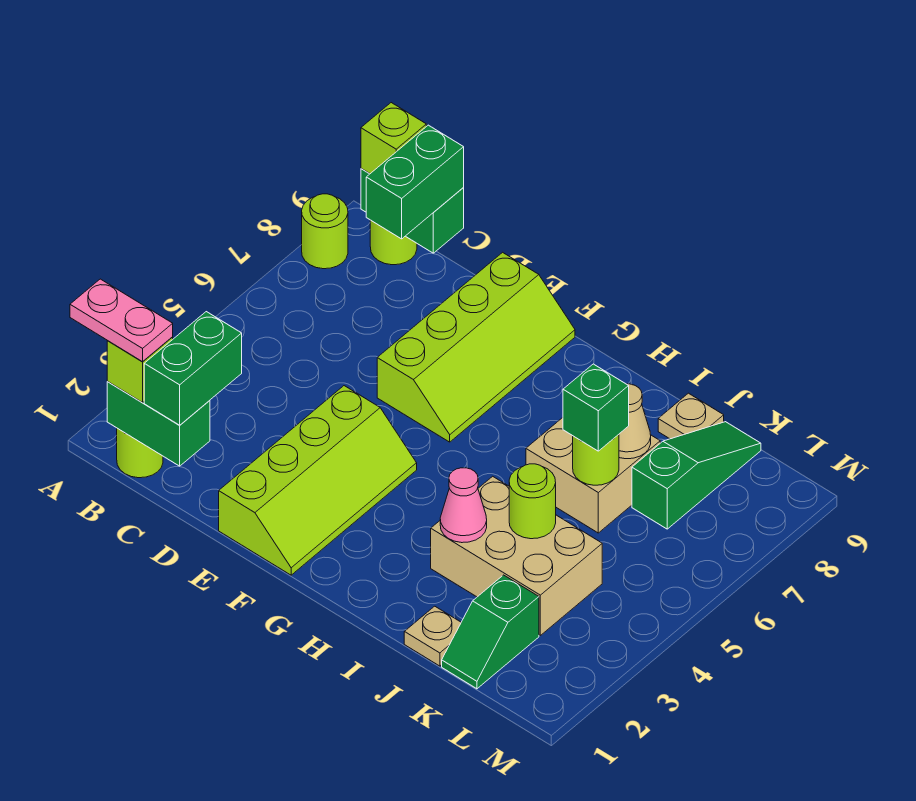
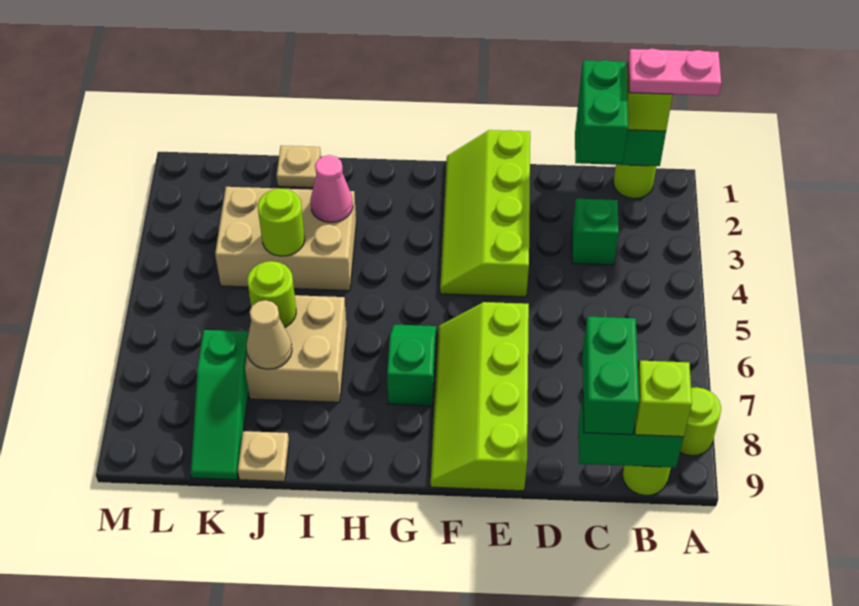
green 1x1 brick [563,364,629,451] -> green 1x1 brick moved to [572,199,619,265]
green 1x2 slope [442,575,539,689] -> green 1x2 slope moved to [387,325,436,406]

